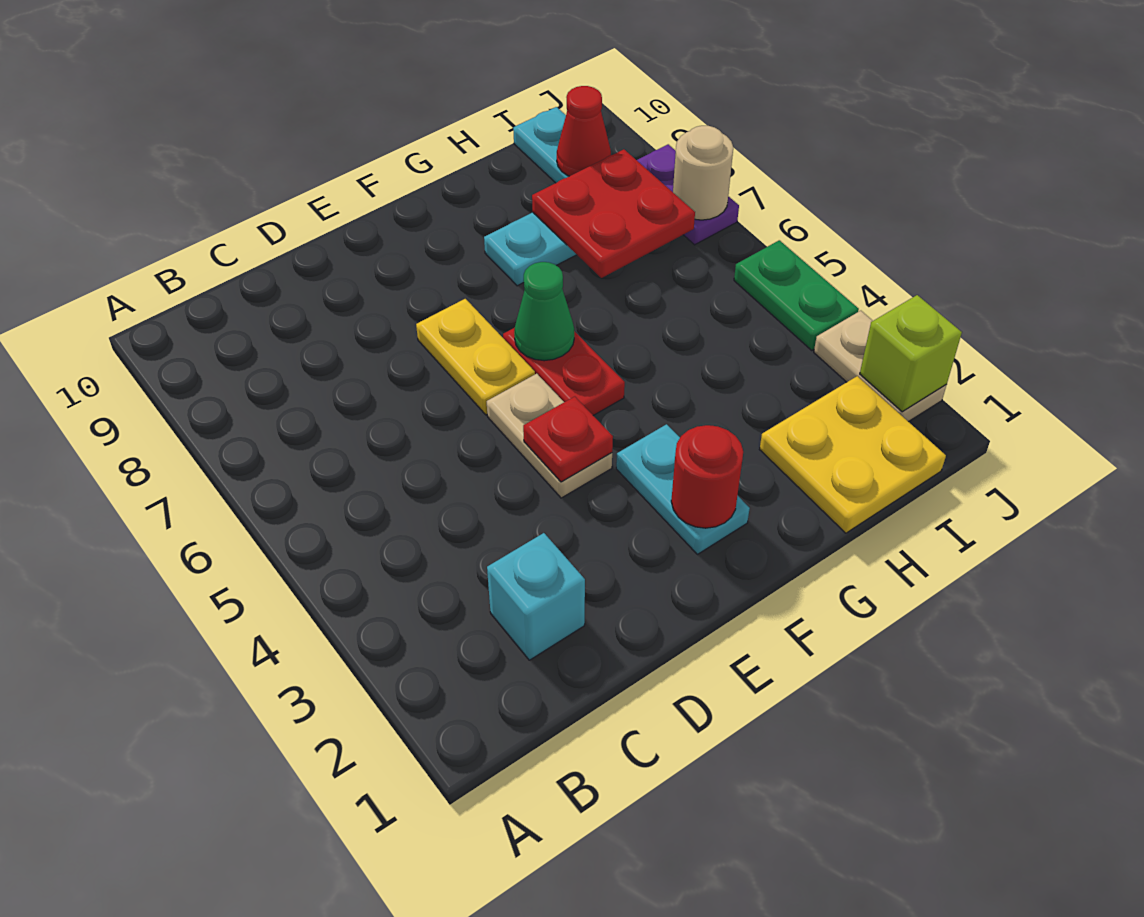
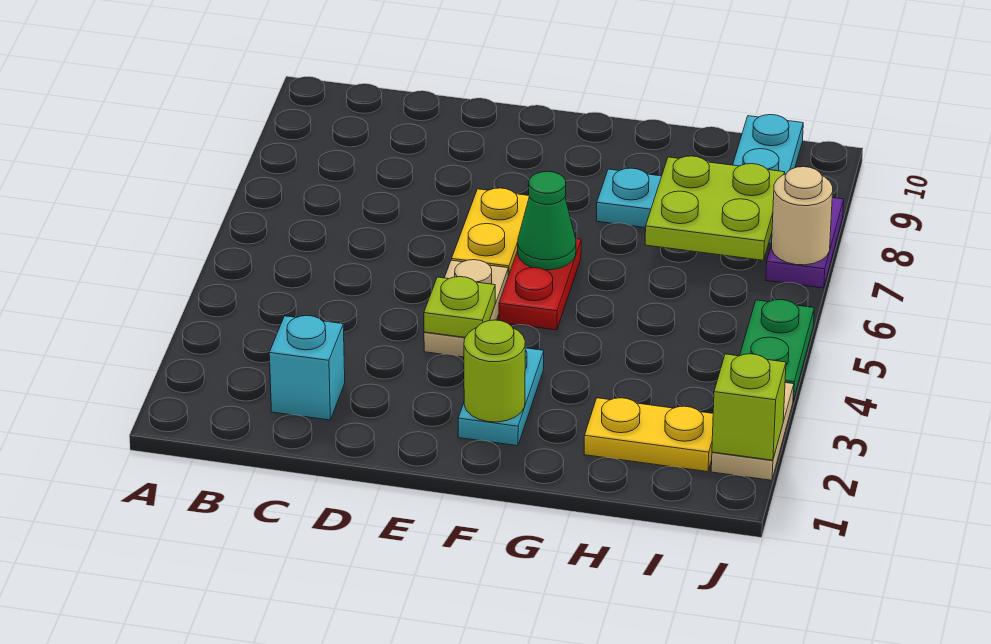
red 1x1 plate [523,397,613,482] -> lime 1x1 plate [424,277,495,337]
red 1x1 round brick [671,425,743,528] -> lime 1x1 round brick [464,320,525,422]
yellow 2x2 plate [760,376,946,533] -> yellow 1x2 plate [584,398,713,472]
red 2x2 plate [532,149,695,278] -> lime 2x2 plate [645,156,785,260]
red 1x1 cone [557,86,611,176] -> none

